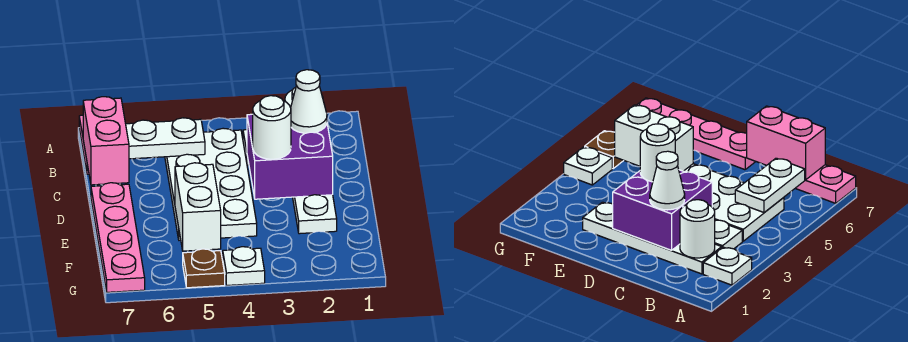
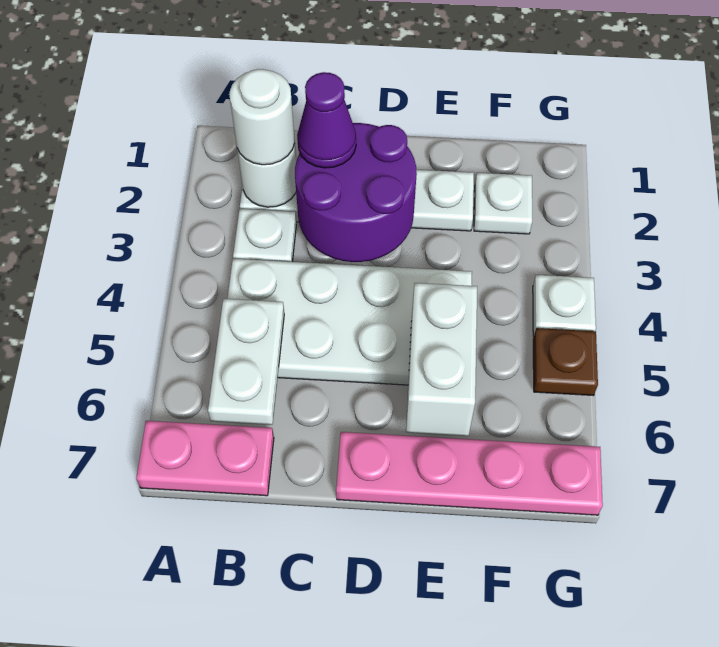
white 1x1 plate [703,247,752,285] -> white 1x1 plate moved to [474,173,532,234]
pink 1x2 brick [83,97,129,185] -> none
purple 2x2 brick [247,114,333,199] -> purple 2x2 round brick [295,123,417,262]
white 1x1 cone [291,70,327,133] -> purple 1x1 cone [297,72,356,168]
white 1x1 round brick [253,96,291,159] -> white 1x1 round brick moved to [230,69,295,165]
white 1x2 brick [175,163,221,251] -> white 1x2 brick turned to [406,283,477,436]

